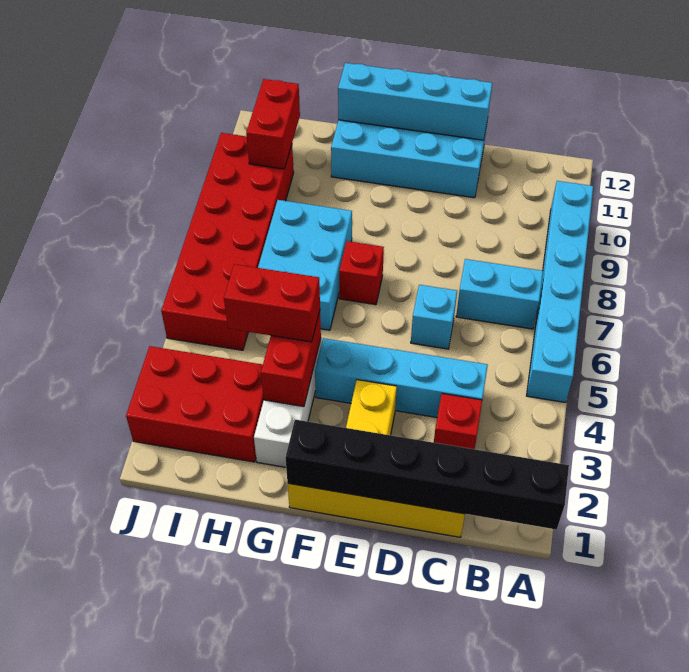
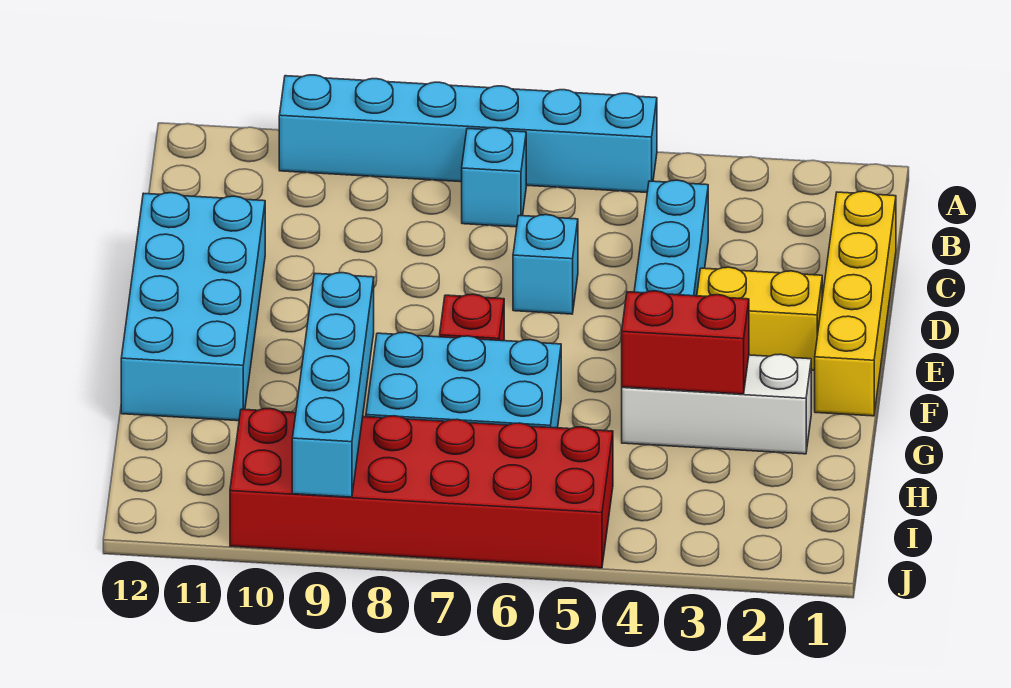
black 1x6 brick [285,420,569,530] -> none
cyan 1x2 brick [456,259,543,329] -> cyan 1x1 brick [462,128,526,227]
red 1x1 brick [434,394,482,449] -> none
cyan 1x4 brick [338,63,492,140] -> cyan 1x4 brick moved to [292,273,374,497]
red 1x2 brick [224,264,320,342] -> none
red 2x3 brick [126,346,264,462] -> none
red 1x2 brick [246,79,300,169] -> none

